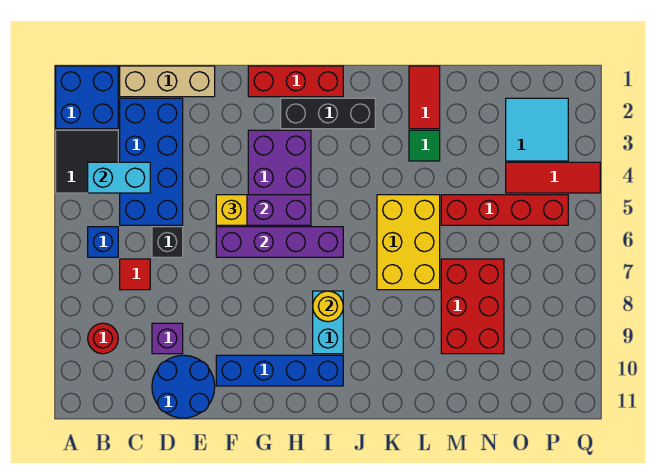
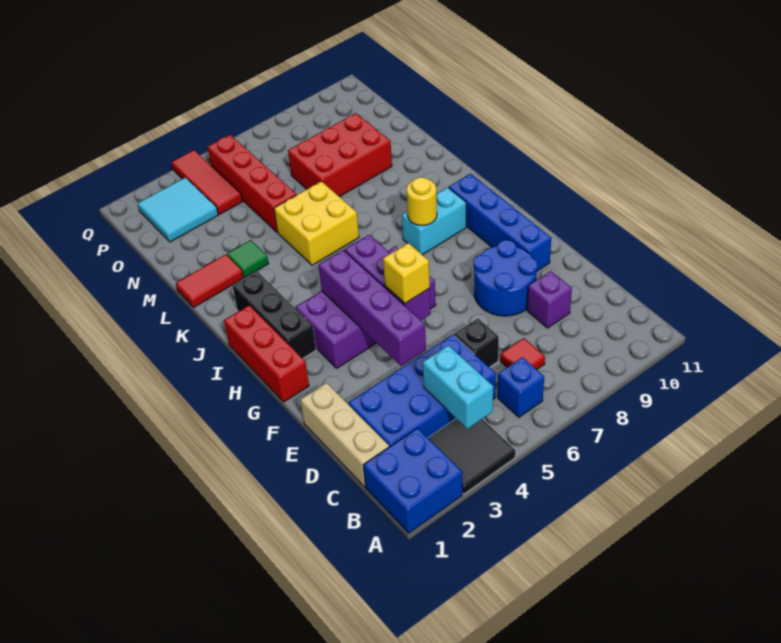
red 1x1 round brick [88,323,118,354] -> none
blue 2x2 round brick [152,355,215,418] -> blue 2x2 round brick moved to [474,240,538,316]
purple 1x4 brick [216,227,343,257] -> purple 1x4 brick moved to [319,250,426,366]
yellow 2x3 brick [377,195,440,290] -> yellow 2x2 brick [274,181,359,265]

